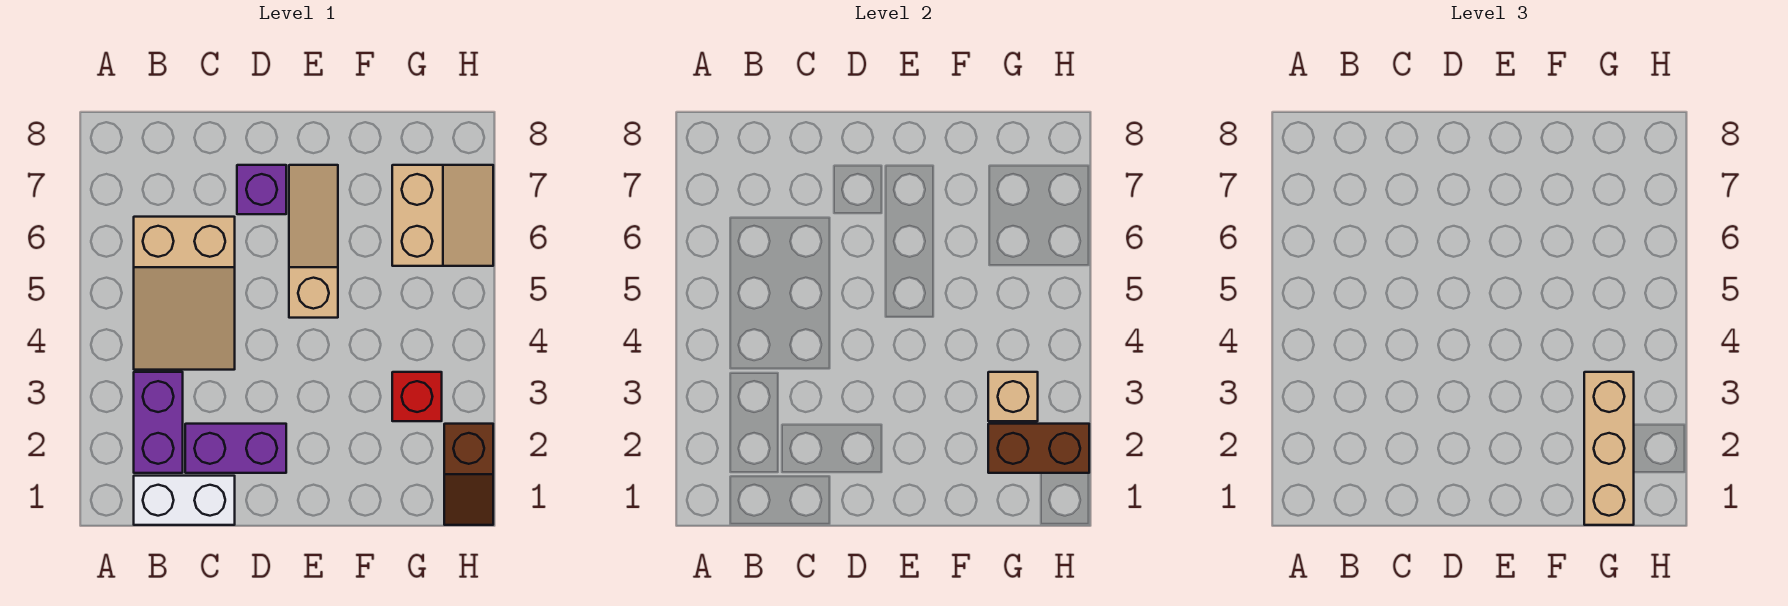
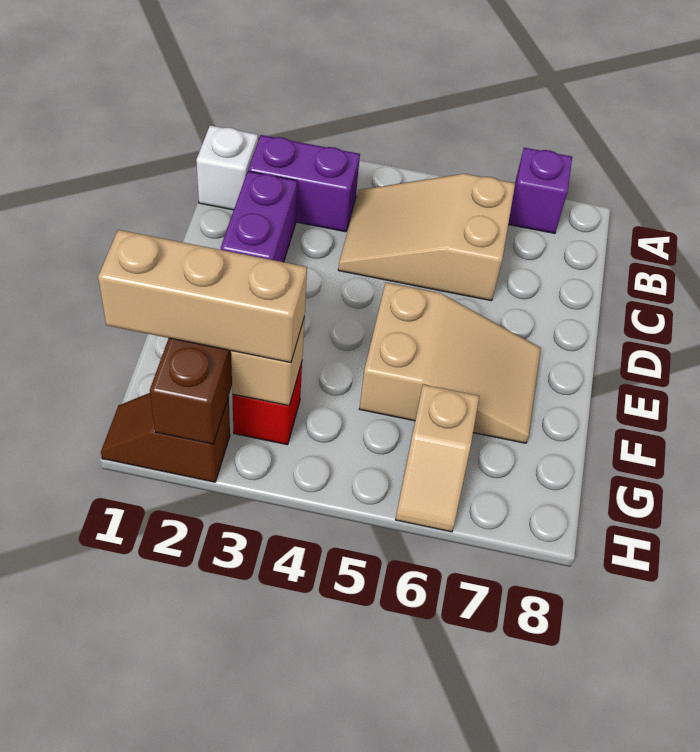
white 1x2 brick [134,476,235,525] -> white 1x1 brick [196,125,258,210]
purple 1x1 brick [237,165,286,214] -> purple 1x1 brick moved to [508,148,572,233]
tan 1x3 slope [289,165,338,318] -> tan 2x3 slope [359,283,541,443]
tan 2x2 slope [392,165,493,266] -> tan 1x2 slope [395,384,479,532]

